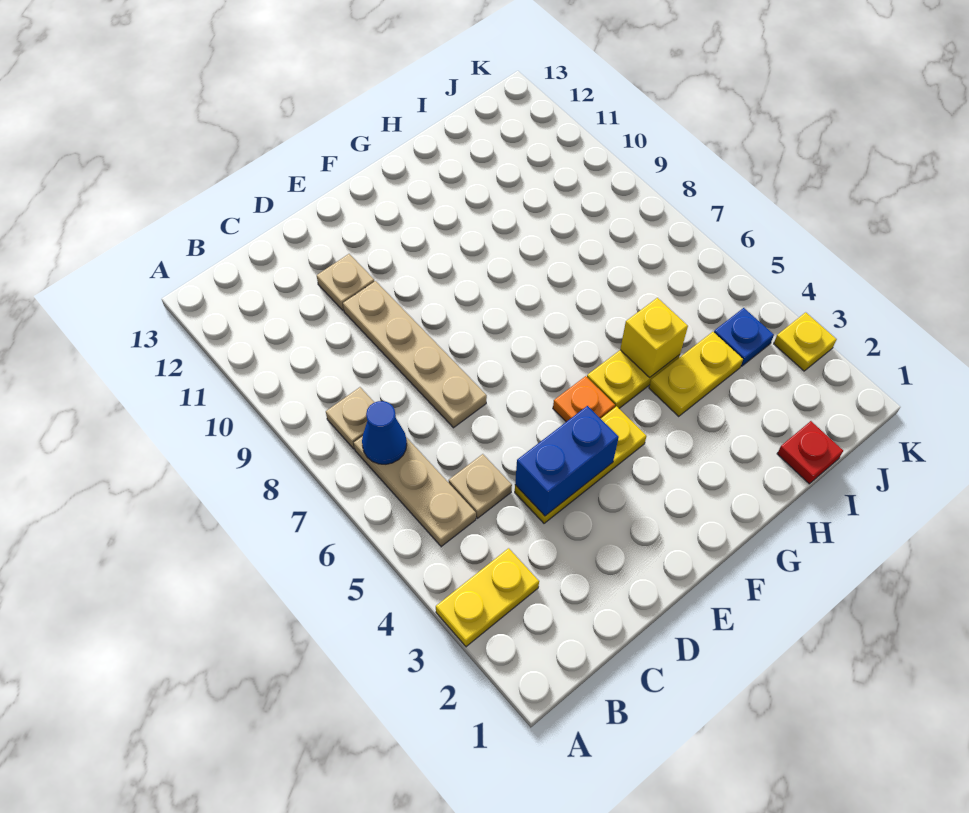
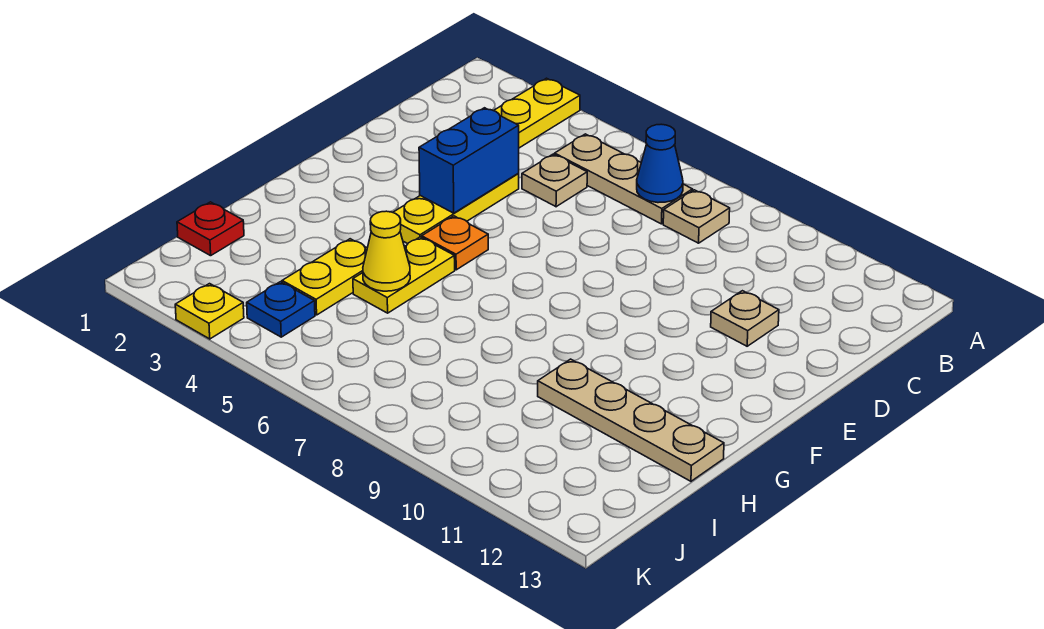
tan 1x4 plate [343,281,487,428] -> tan 1x4 plate moved to [538,359,724,481]
yellow 1x1 brick [620,298,688,377] -> yellow 1x1 cone [363,211,410,291]

